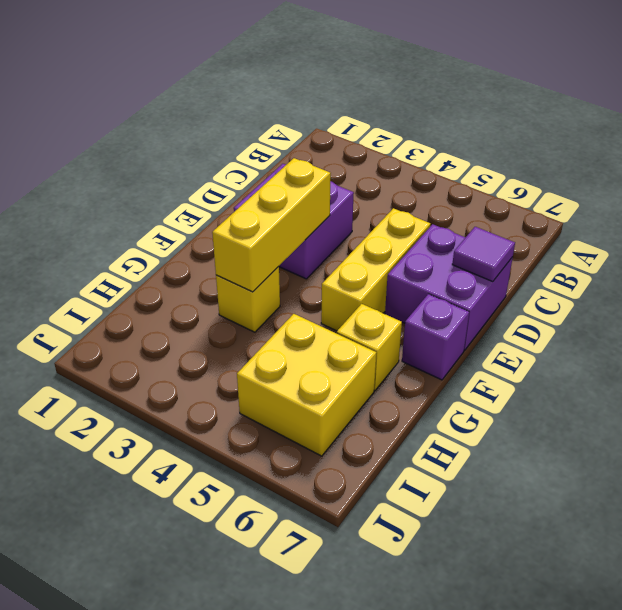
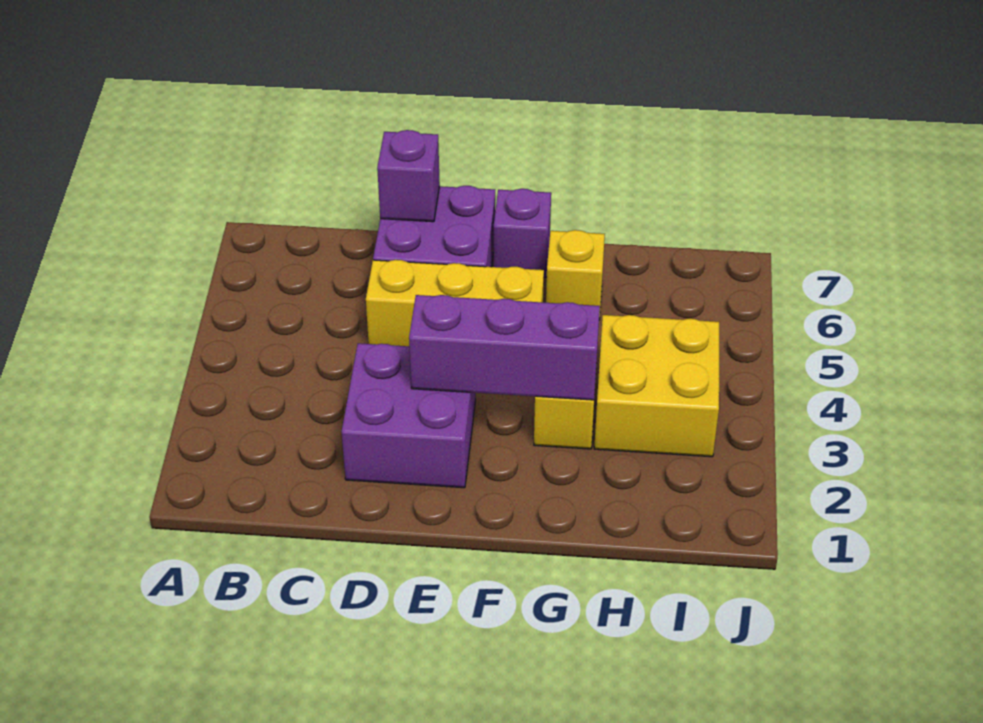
purple 1x1 tile [452,227,515,282] -> purple 1x1 brick [377,130,440,222]
yellow 1x3 brick [212,158,331,292] -> purple 1x3 brick [409,295,600,400]
yellow 2x2 brick [237,314,376,456] -> yellow 2x2 brick moved to [594,315,719,457]

